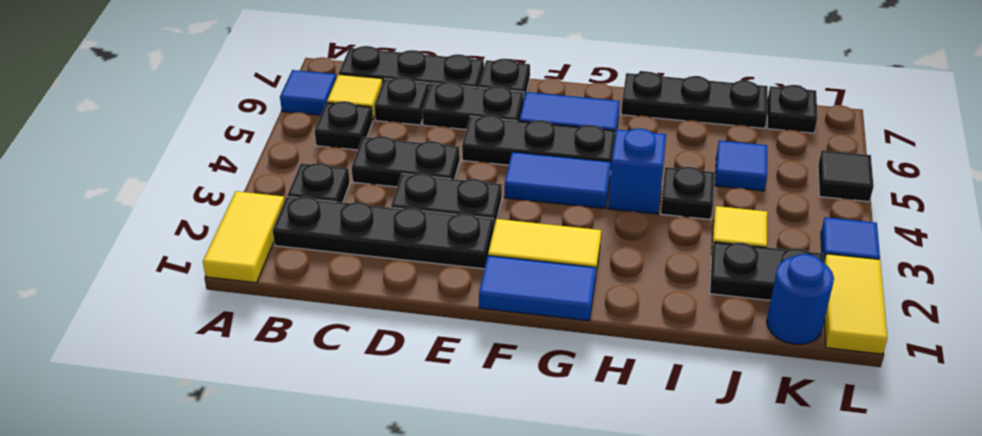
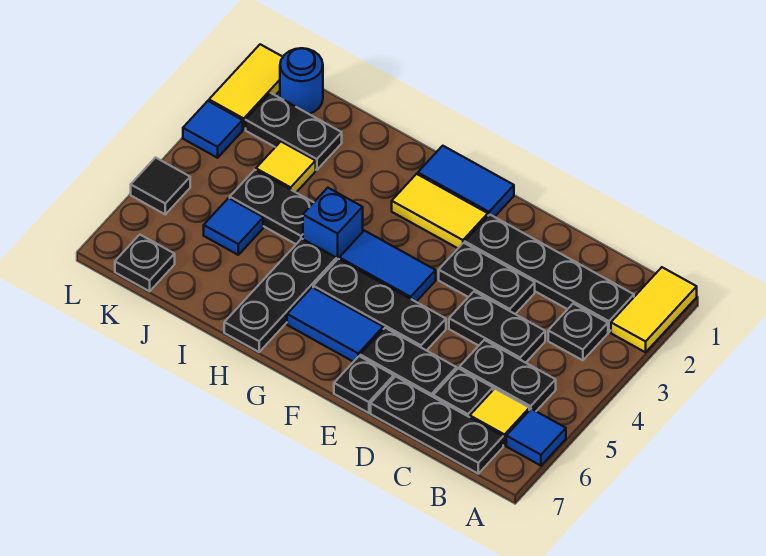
black 1x1 plate [315,101,373,150] -> black 1x2 plate [459,340,556,411]
black 1x3 plate [621,72,768,128] -> black 1x3 plate turned to [224,239,336,352]
black 1x1 plate [661,167,715,220] -> black 1x2 plate [230,170,314,244]

